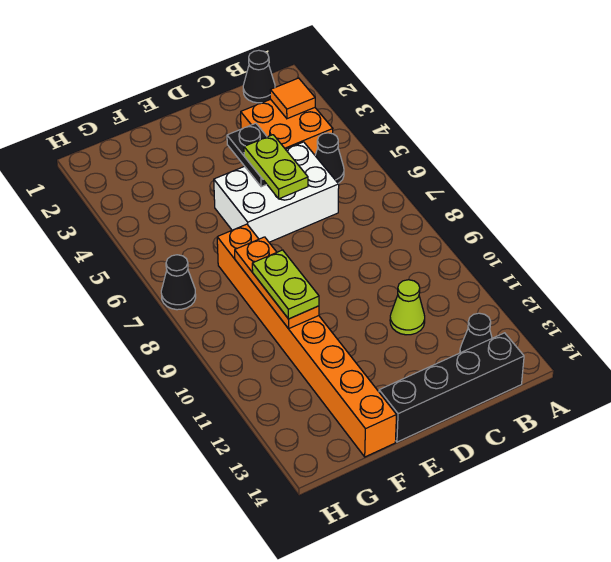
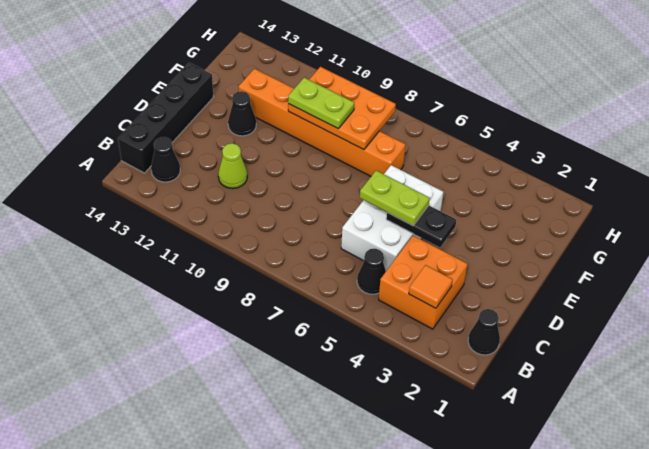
orange 1x8 brick [217,224,397,457] -> orange 1x6 brick [238,69,406,176]
orange 1x3 plate [235,237,319,329] -> orange 2x3 plate [288,67,396,150]
black 1x1 cone [161,255,196,310] -> black 1x1 cone moved to [228,91,256,136]

